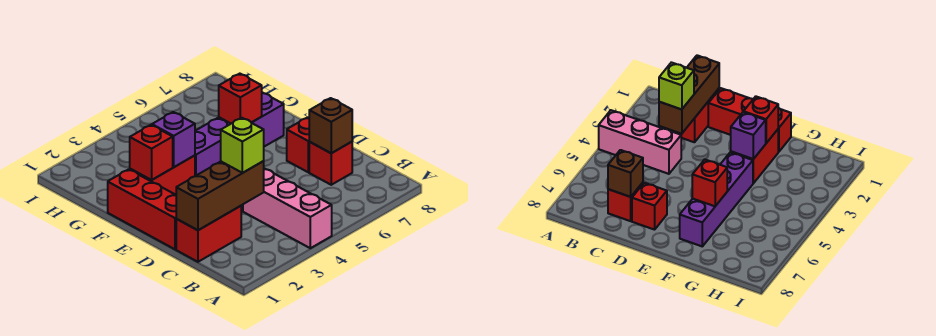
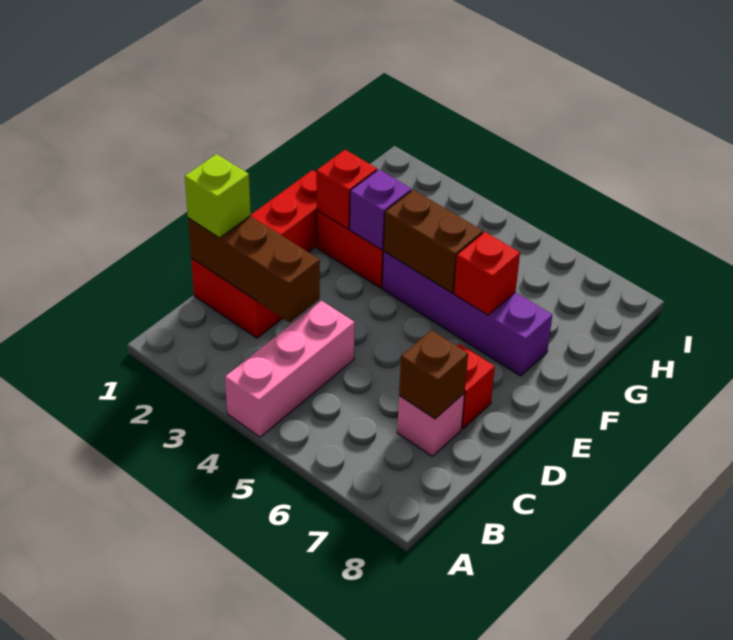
lime 1x1 brick [221,118,264,173] -> lime 1x1 brick moved to [185,154,251,238]
red 1x1 brick [309,142,352,185] -> pink 1x1 brick [397,393,465,456]
none -> brown 1x2 brick [384,190,483,293]

